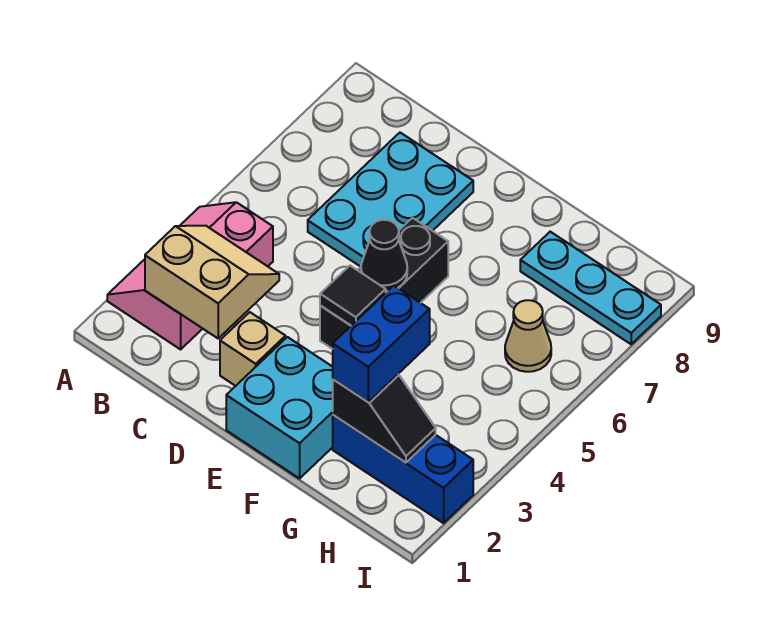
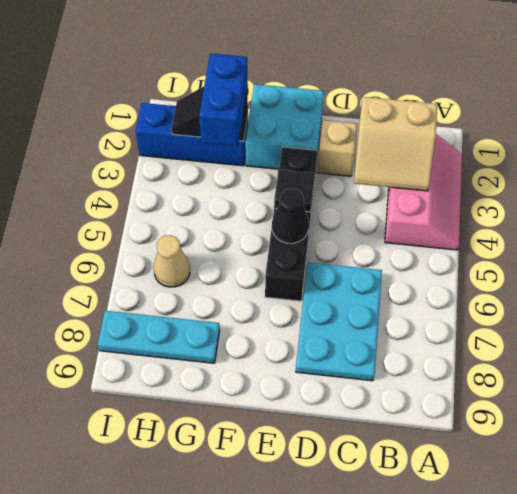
black 1x3 brick [320,218,448,349] -> black 1x4 brick [265,147,317,301]

